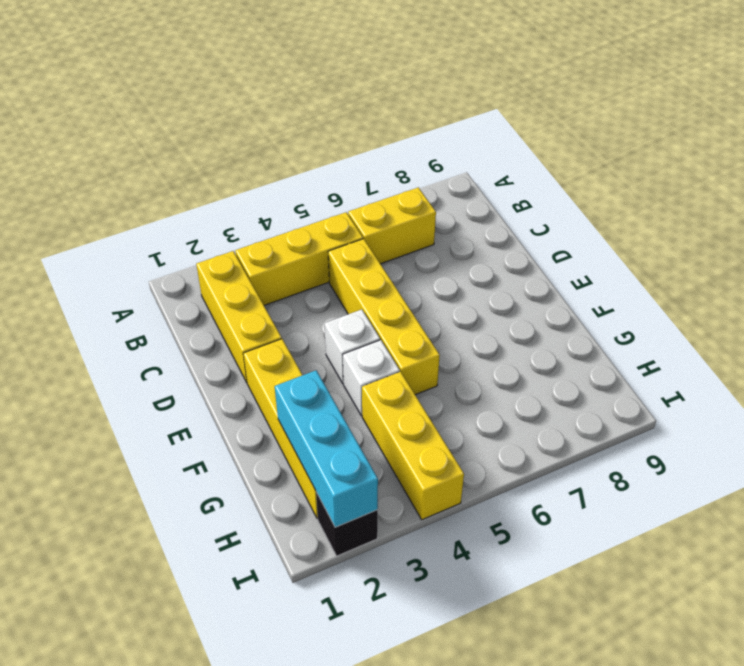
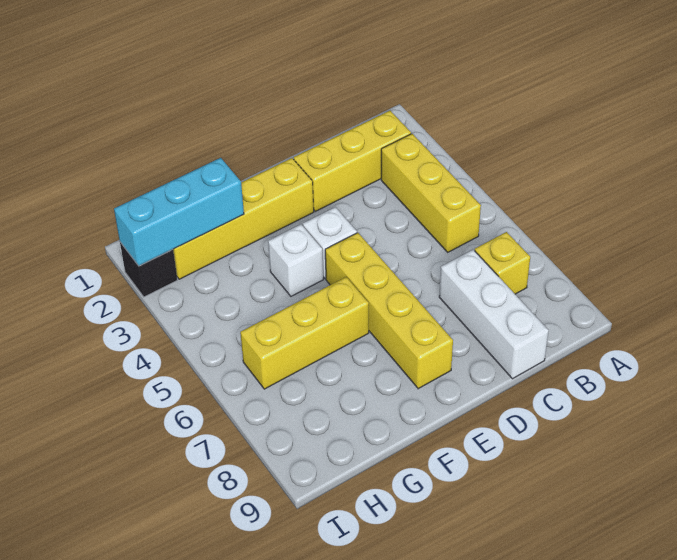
yellow 1x2 brick [348,187,436,264] -> yellow 1x1 brick [475,232,530,294]
yellow 1x4 brick [328,239,440,395] -> yellow 1x4 brick turned to [325,233,453,389]
none -> white 1x3 brick [439,250,549,379]
yellow 1x3 brick [362,372,464,520] -> yellow 1x3 brick moved to [240,277,369,389]

